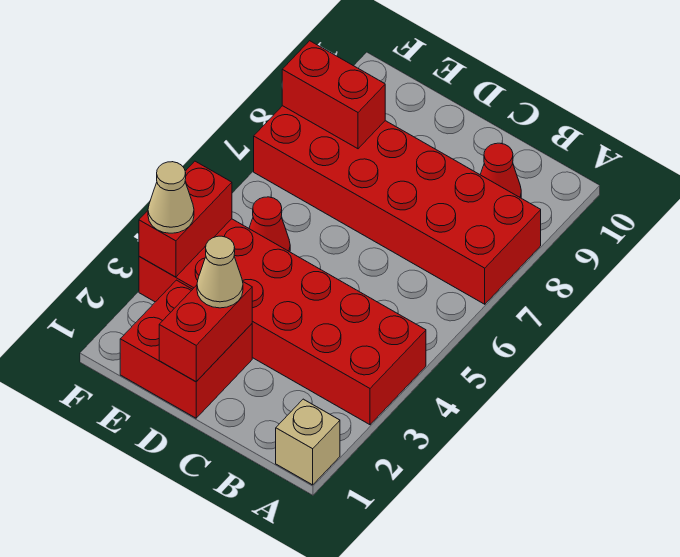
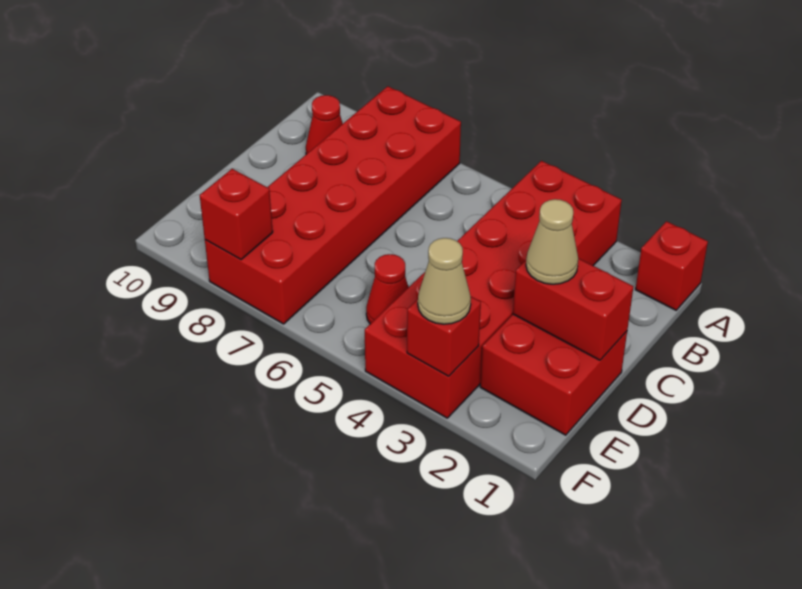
tan 1x1 brick [276,399,340,485] -> red 1x1 brick [635,221,708,310]
red 1x2 brick [282,41,385,149] -> red 1x1 brick [200,169,273,260]
red 1x2 brick [139,161,232,277] -> red 1x1 brick [407,297,481,376]

